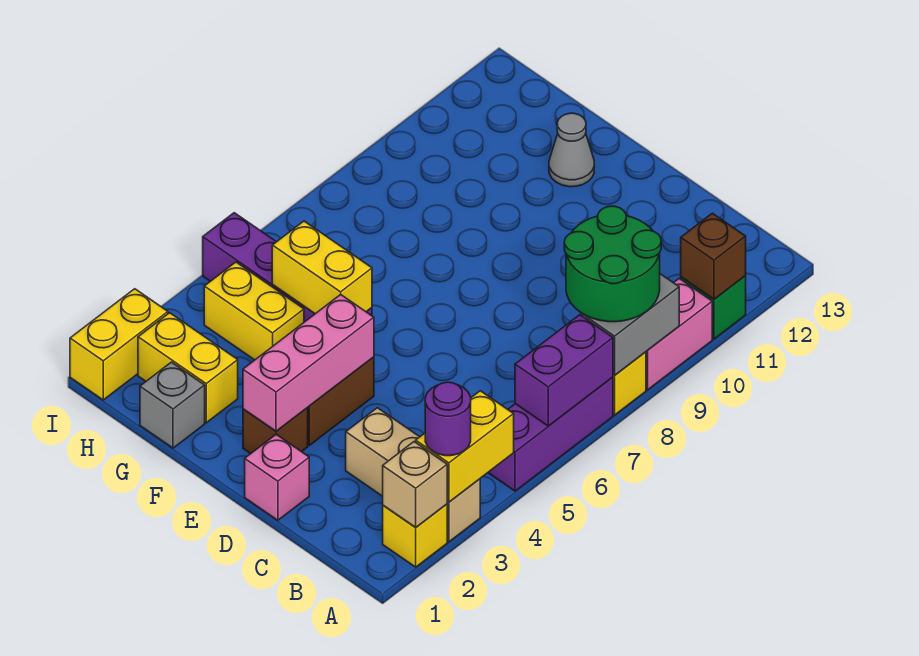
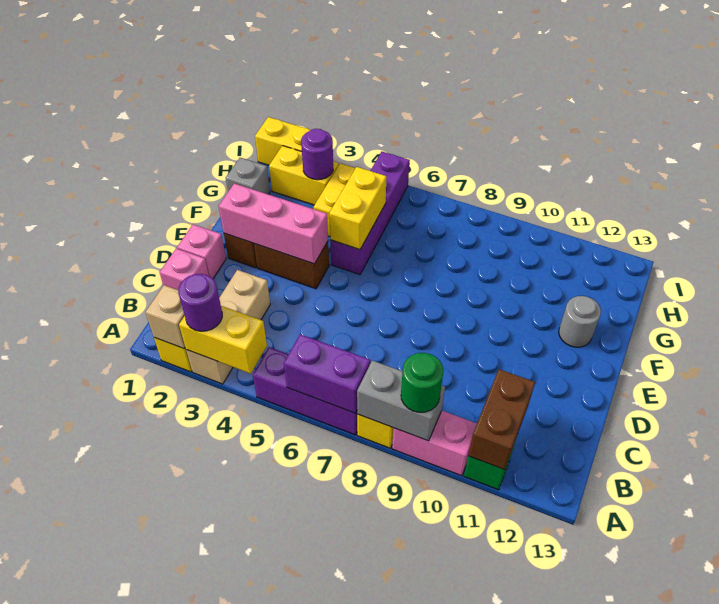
green 2x2 round brick [564,206,661,322] -> green 1x1 round brick [401,353,443,412]
brown 1x1 brick [681,213,746,299] -> brown 1x2 brick [468,369,535,470]
none -> pink 1x1 brick [160,248,209,290]
grey 1x1 cone [549,113,594,187] -> grey 1x1 round brick [559,296,601,347]
yellow 1x2 brick [138,313,238,423] -> yellow 1x2 brick turned to [269,146,339,205]
none -> purple 1x1 round brick [301,129,333,180]

